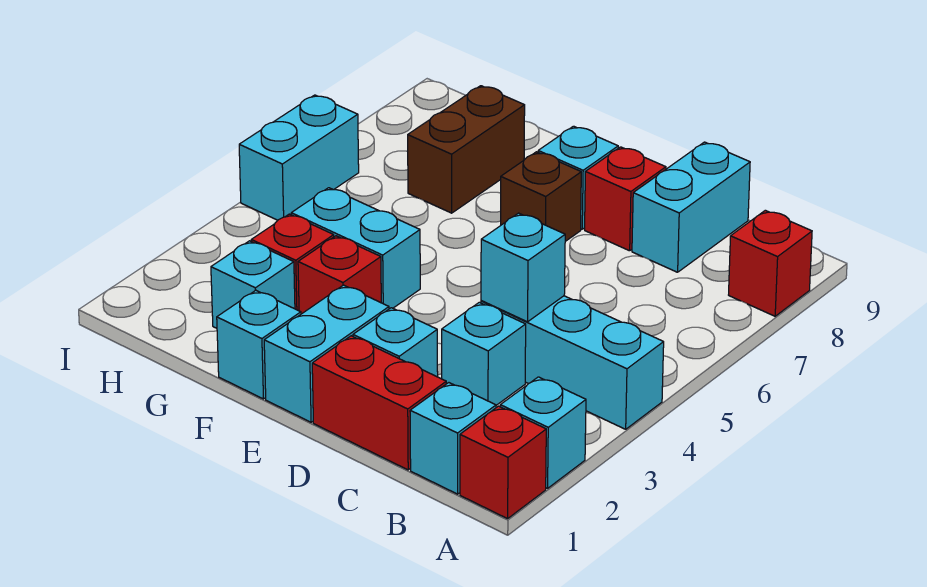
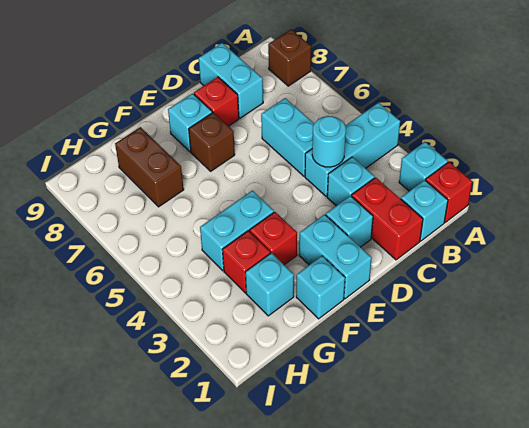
red 1x1 brick [729,210,812,316] -> brown 1x1 brick [268,29,311,86]
red 1x2 brick [312,336,446,470] -> red 1x2 brick turned to [352,177,423,260]
cyan 1x1 brick [481,213,565,322] -> cyan 1x1 round brick [312,116,346,167]
cyan 1x2 brick [239,95,359,220] -> cyan 1x2 brick moved to [261,98,314,176]

